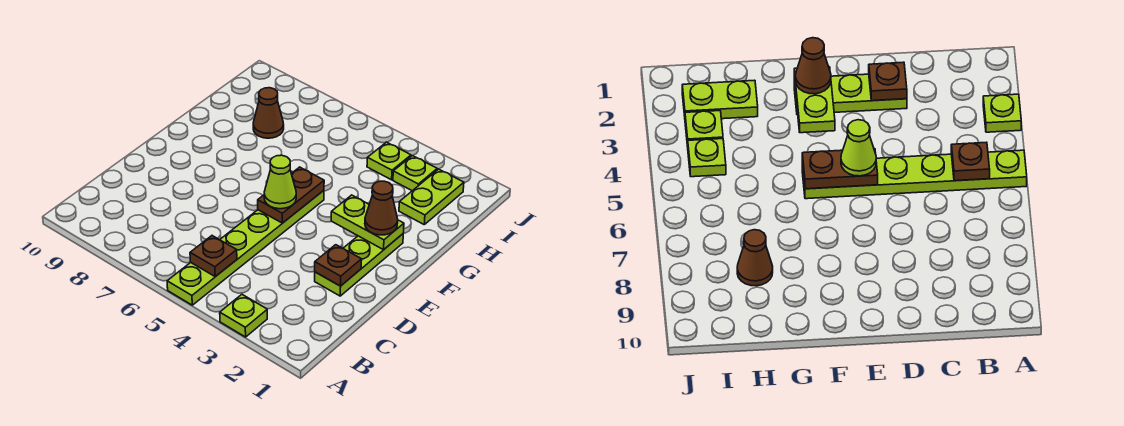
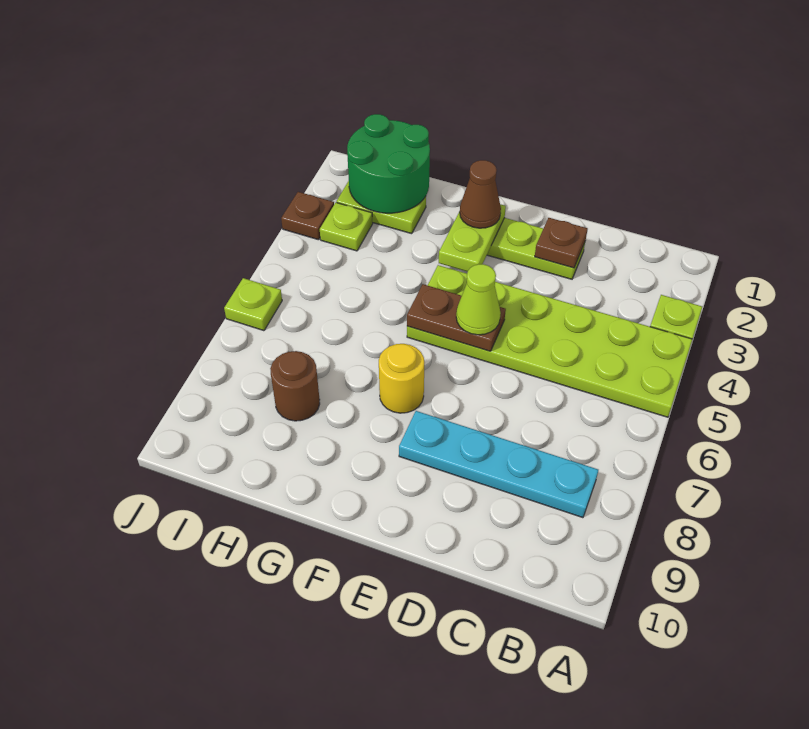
lime 1x6 plate [167,191,324,305] -> lime 2x6 plate [407,265,692,417]
brown 1x1 plate [190,236,237,277] -> brown 1x1 plate moved to [281,192,334,240]
none -> cyan 1x4 plate [399,411,598,518]
none -> yellow 1x1 round brick [379,344,424,413]
none -> green 2x2 round brick [347,114,430,213]
brown 1x1 cone [253,88,284,138] -> brown 1x1 round brick [270,351,320,421]
lime 1x1 plate [367,142,411,180] -> lime 1x1 plate moved to [224,278,282,331]

